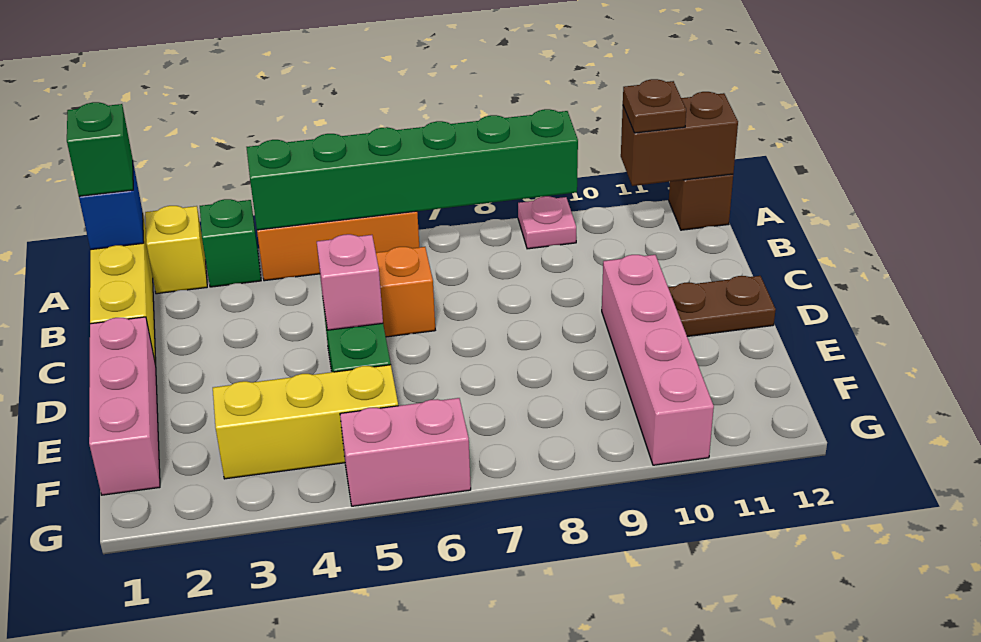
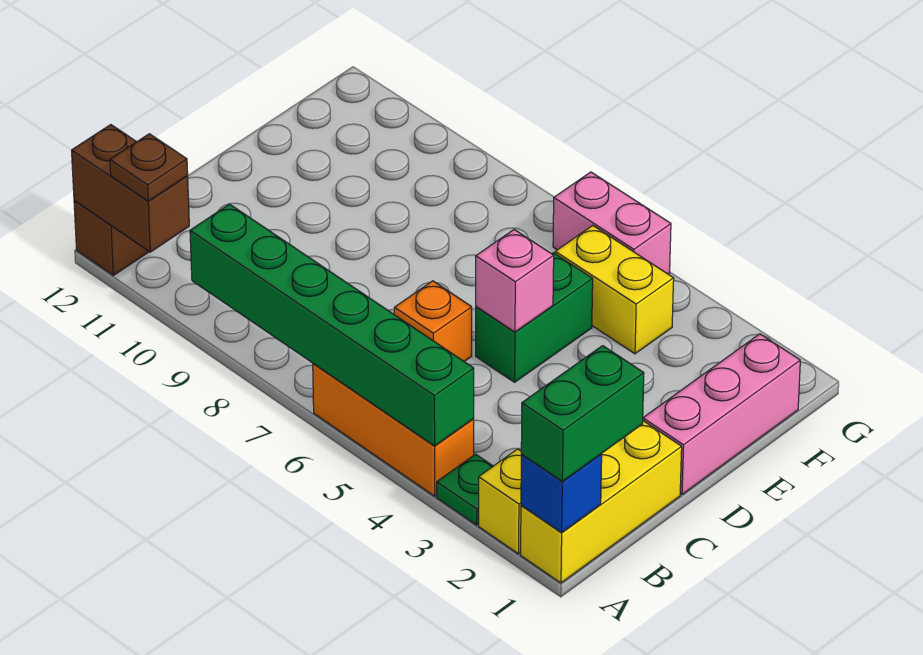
green 1x1 brick [67,102,133,196] -> green 1x2 brick [521,346,644,481]
green 1x1 brick [200,199,261,287] -> green 1x1 plate [437,454,493,525]
pink 1x1 plate [518,196,576,249] -> none
pink 1x4 brick [602,255,714,465] -> none
brown 1x2 plate [668,276,776,336] -> none
yellow 1x3 brick [213,365,398,479] -> yellow 1x2 brick [555,225,674,354]

